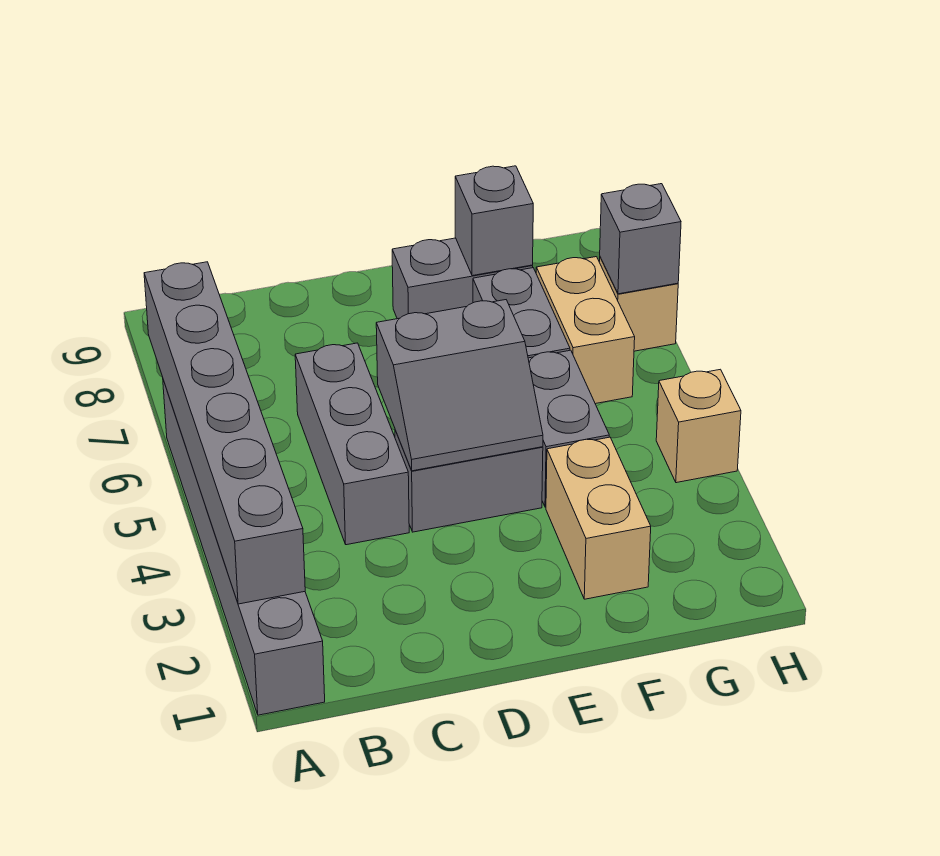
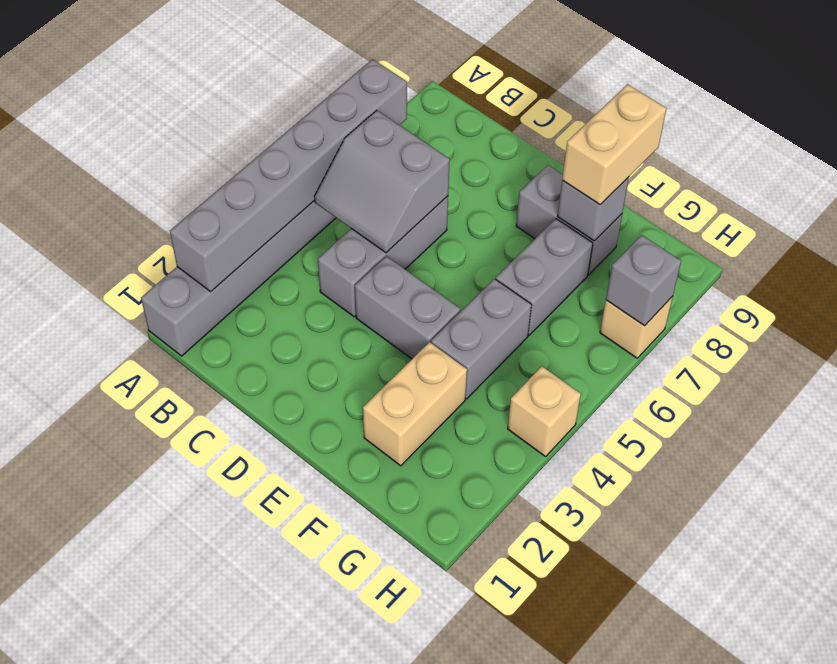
grey 2x2 slope [376,300,543,471] -> grey 2x2 slope moved to [314,110,450,253]
tan 1x2 brick [536,257,635,404] -> tan 1x2 brick moved to [562,84,666,205]

